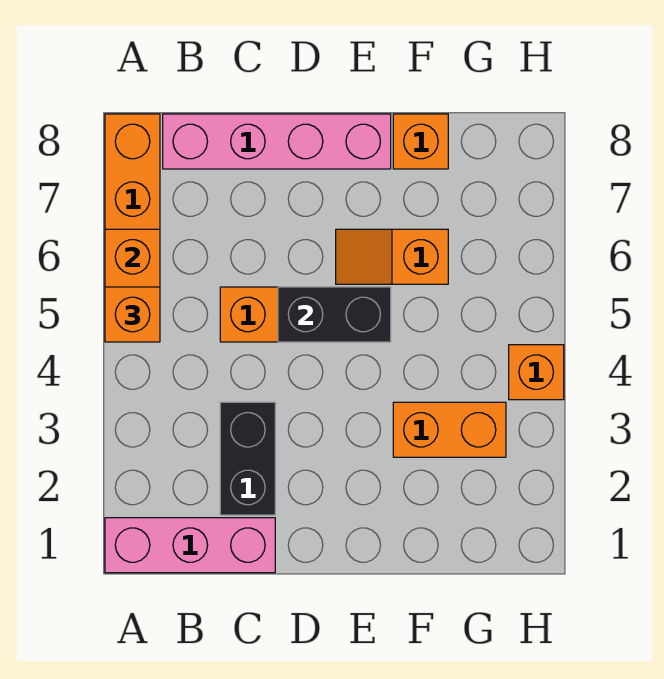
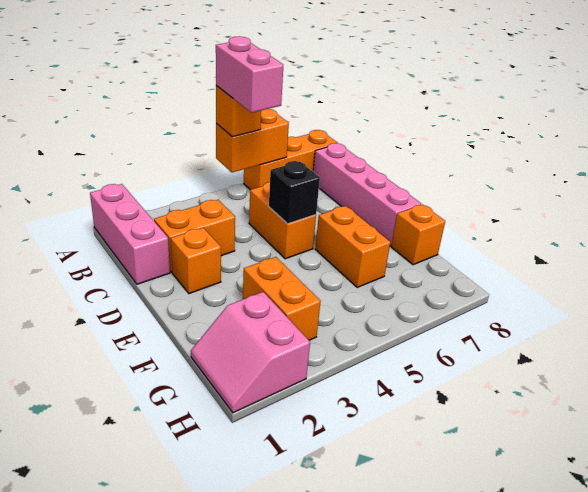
none -> pink 1x2 brick [216,36,283,113]
black 1x2 brick [220,402,275,515] -> orange 1x2 brick [154,200,235,272]
black 1x2 brick [278,287,391,342] -> black 1x1 brick [269,161,320,224]
orange 1x2 slope [336,229,448,284] -> orange 1x2 brick [315,206,390,288]
none -> pink 2x2 slope [191,292,310,413]
orange 1x1 brick [509,345,564,400] -> orange 1x1 brick moved to [171,228,221,294]

